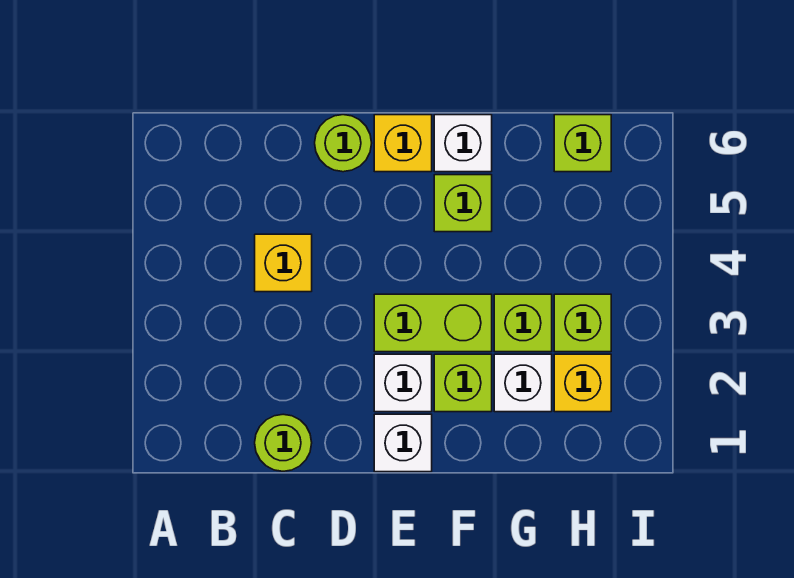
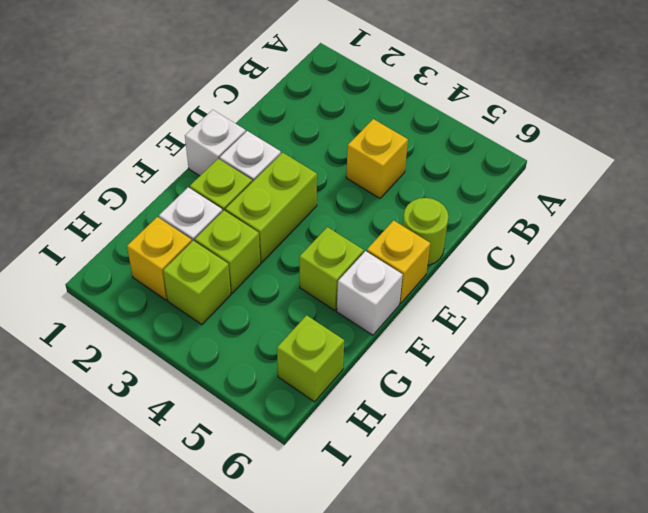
lime 1x1 round brick [255,414,312,471] -> none

